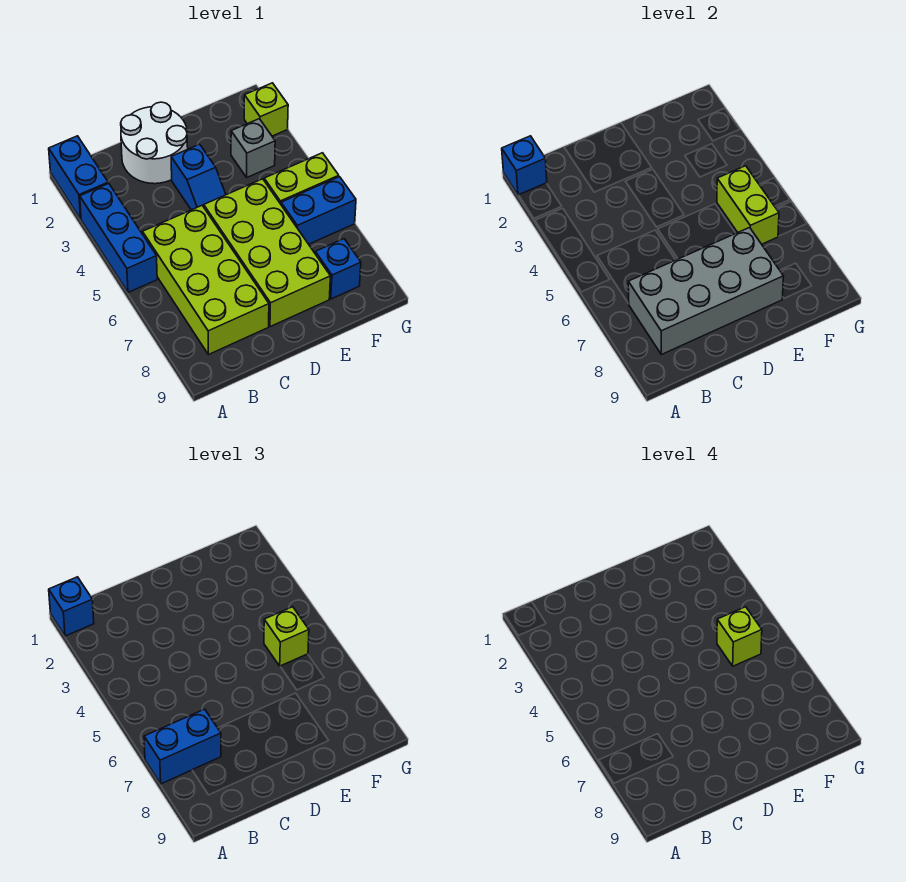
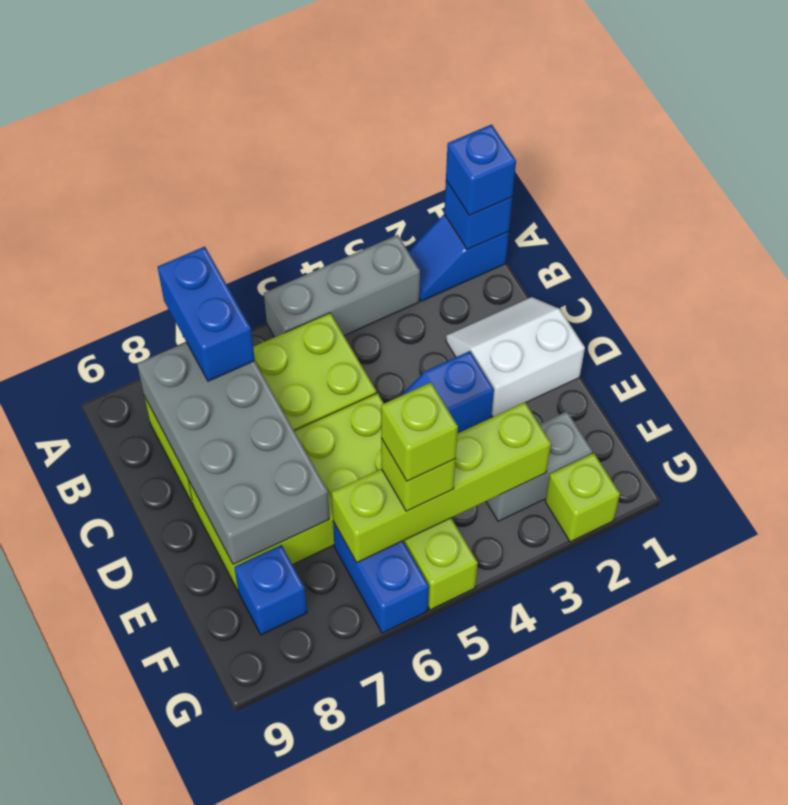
blue 1x2 brick [49,136,108,219] -> blue 1x2 slope [408,215,509,301]
blue 1x3 brick [80,183,157,292] -> grey 1x3 brick [264,235,420,337]
white 2x2 round brick [121,102,188,184] -> white 2x2 slope [446,297,585,417]
grey 1x1 brick [231,119,275,177] -> grey 1x2 brick [486,411,593,521]
lime 1x2 brick [717,166,779,244] -> lime 1x4 brick [332,402,551,562]

